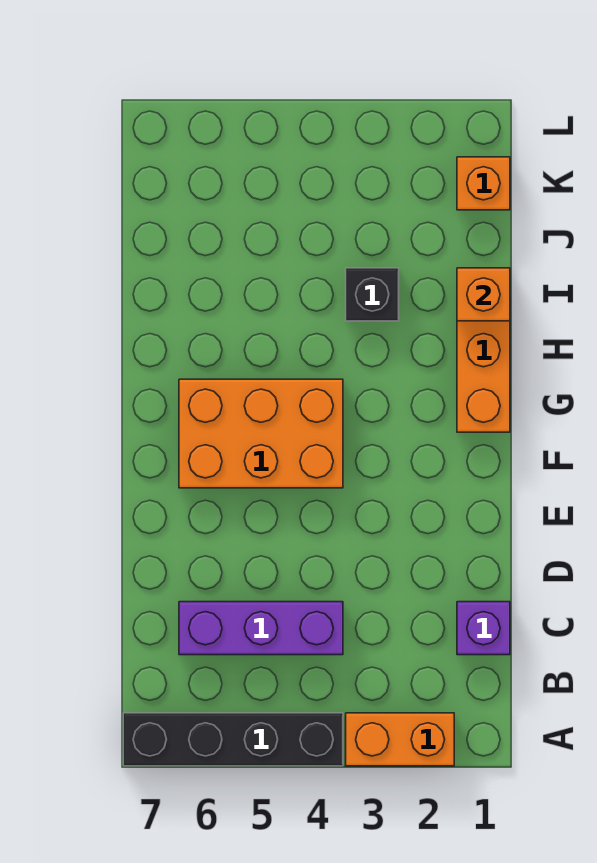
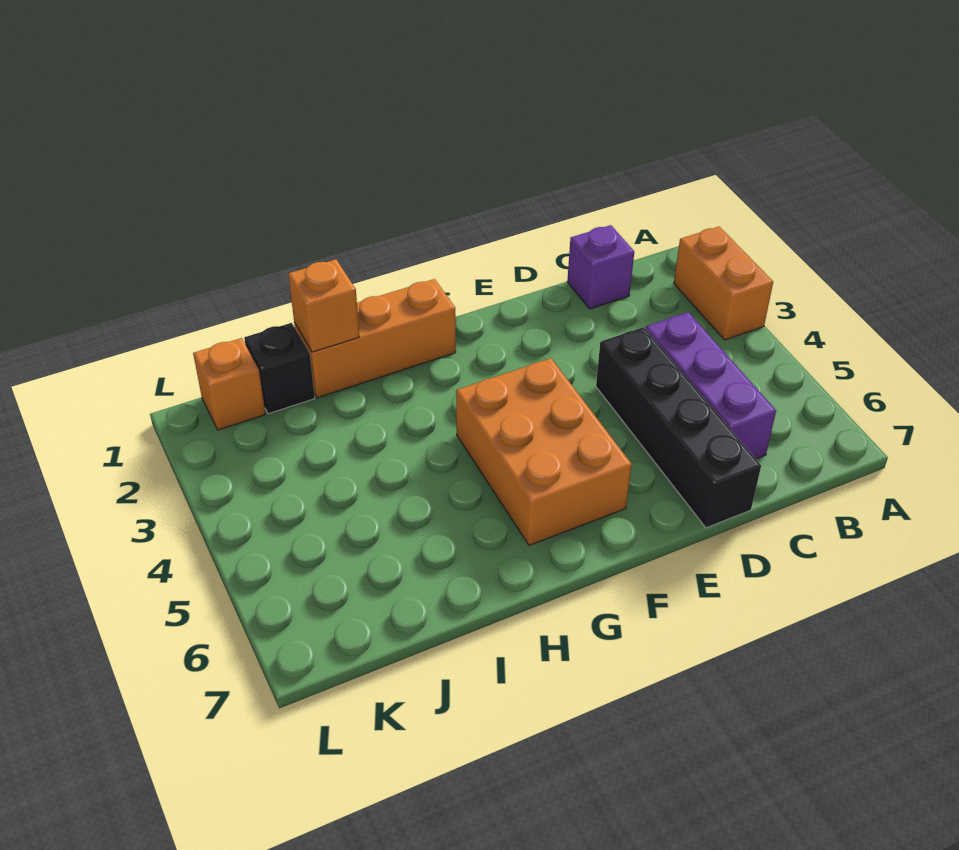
black 1x4 brick [123,713,343,766] -> black 1x4 brick moved to [596,327,761,528]
black 1x1 brick [346,268,399,321] -> black 1x1 brick moved to [244,323,315,414]

